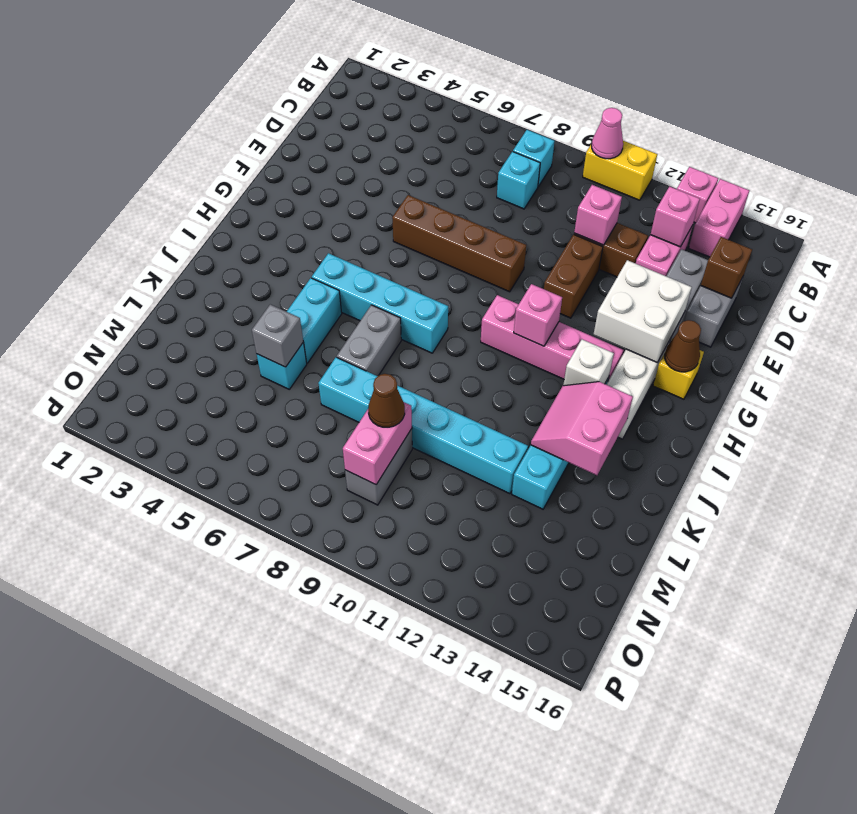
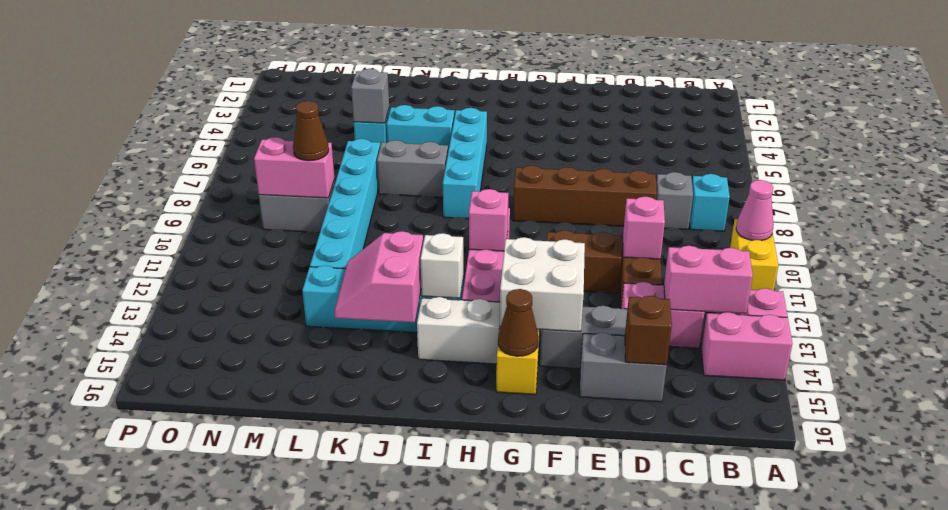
cyan 1x1 brick [497,152,540,209] -> grey 1x1 brick [656,172,693,229]
pink 1x1 brick [651,186,700,247] -> pink 1x2 brick [664,246,753,314]
brown 1x4 brick [392,195,526,292] -> brown 1x4 brick turned to [513,166,657,226]
pink 2x2 slope [531,382,633,475] -> pink 2x2 slope turned to [334,231,423,322]

